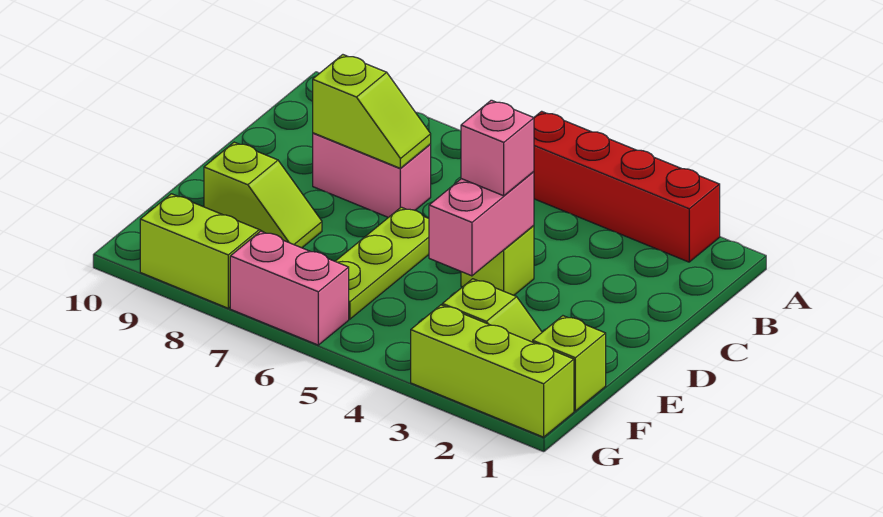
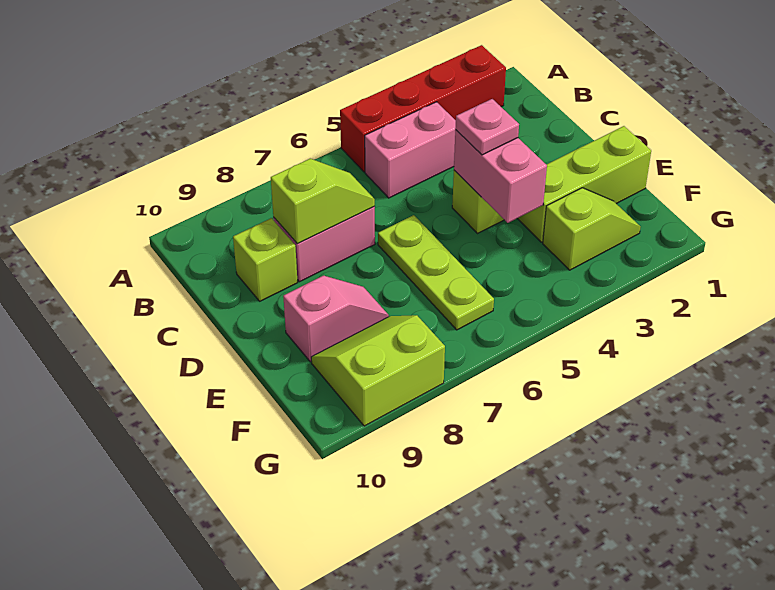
pink 1x1 brick [461,100,534,196] -> pink 1x1 plate [455,99,519,155]
lime 1x2 slope [204,142,322,248] -> pink 1x2 slope [283,276,389,362]
lime 1x1 brick [533,316,606,411] -> lime 1x1 brick moved to [233,218,298,301]
lime 1x3 brick [411,305,574,437] -> lime 1x3 brick moved to [517,126,651,242]
pink 1x2 brick [230,231,349,345] -> pink 1x2 brick moved to [365,102,456,198]

